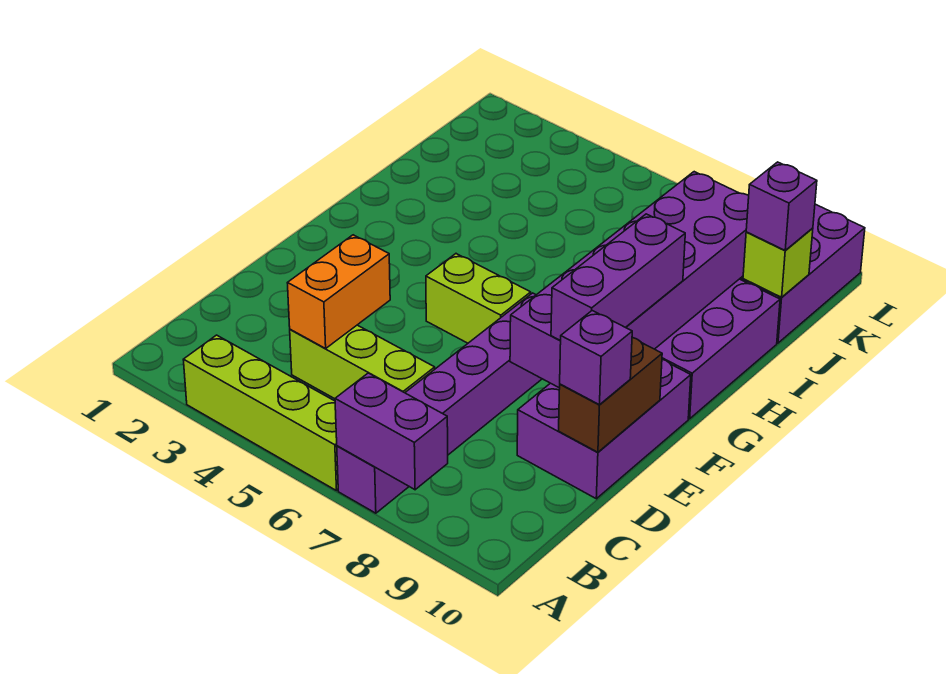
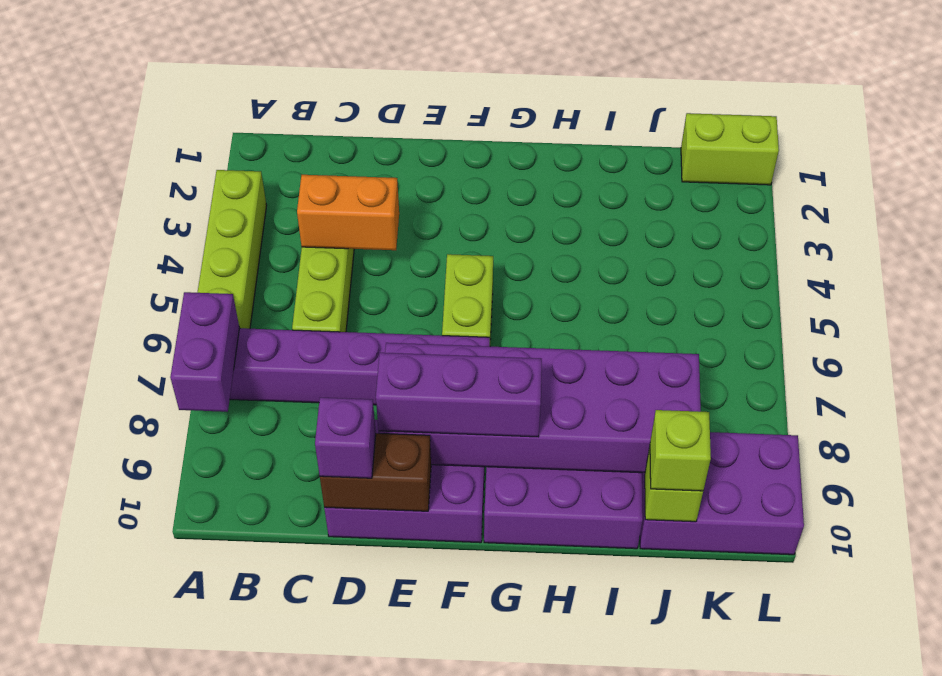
purple 1x1 brick [746,162,817,251] -> lime 1x1 brick [650,410,711,491]
none -> lime 1x2 brick [681,113,779,185]

